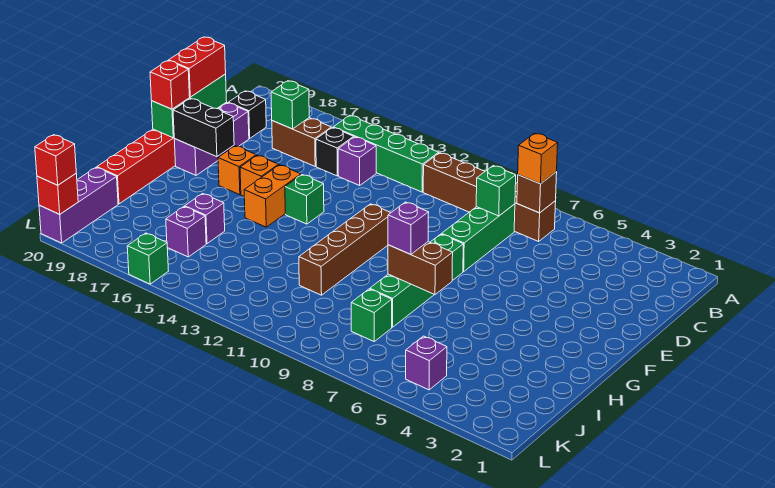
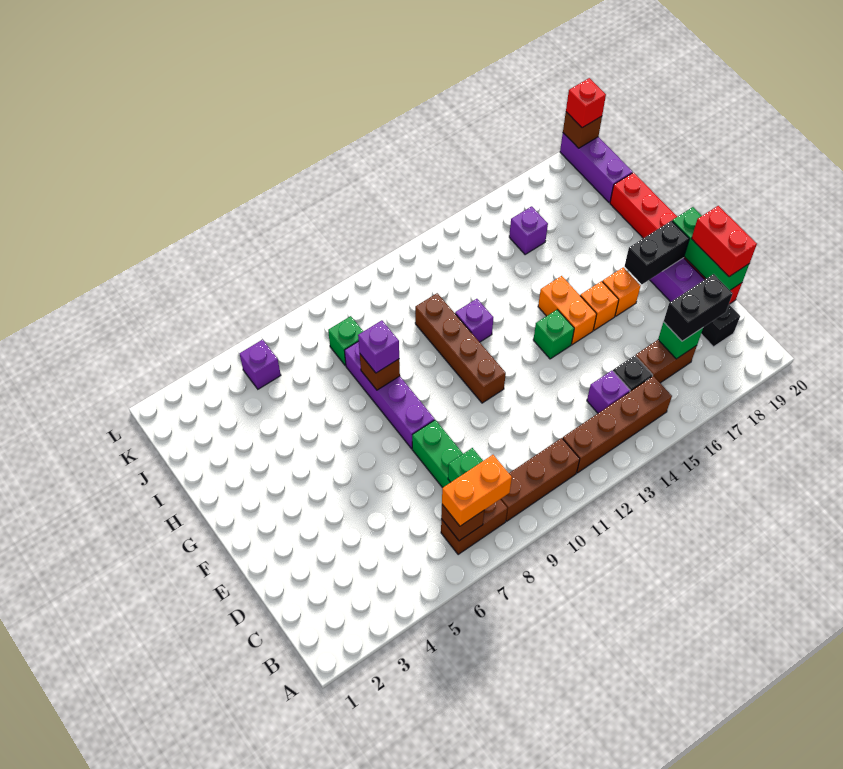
orange 1x1 brick [518,133,558,184] -> orange 1x2 brick [442,455,512,526]
green 1x4 brick [333,115,439,192] -> brown 1x4 brick [563,376,672,473]
none -> black 1x2 brick [664,274,733,341]
green 1x4 brick [370,234,463,327] -> purple 1x4 brick [344,341,435,449]
red 1x1 brick [150,61,190,109] -> none
brown 1x2 brick [388,242,453,295] -> brown 1x1 brick [360,354,400,390]
purple 1x1 brick [185,194,225,244] -> purple 1x1 brick moved to [455,299,493,342]
green 1x1 brick [127,233,168,284] -> none
red 1x1 brick [37,174,78,214] -> brown 1x1 brick [563,112,602,148]

